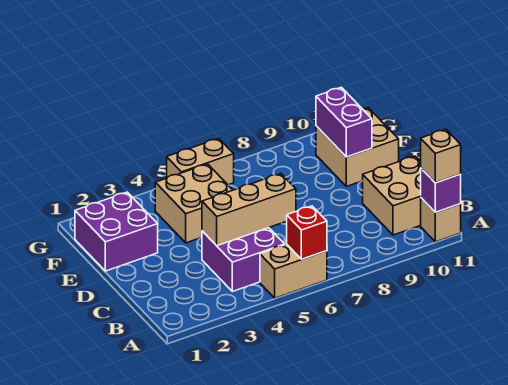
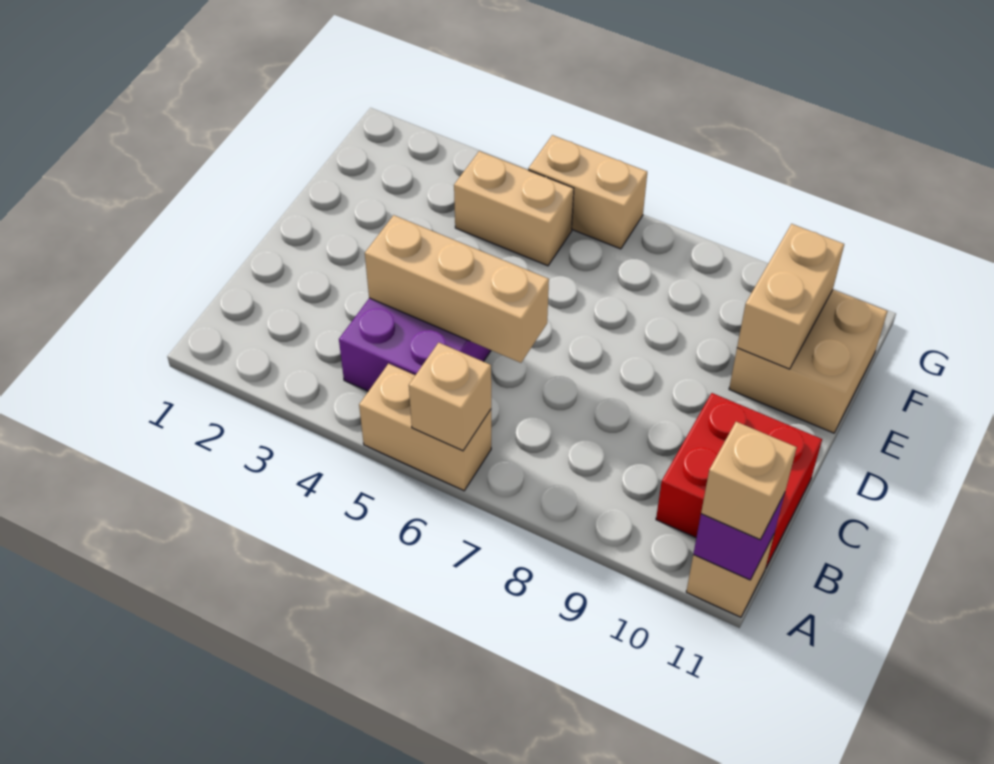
red 1x1 brick [287,206,327,259] -> tan 1x1 brick [409,343,491,451]
tan 2x2 brick [363,156,421,235] -> red 2x2 brick [656,393,822,569]
purple 2x2 brick [75,192,158,271] -> none
tan 2x2 brick [155,164,232,243] -> tan 1x2 brick [454,151,574,266]
purple 1x2 brick [316,87,372,157] -> tan 1x2 brick [737,224,844,369]

